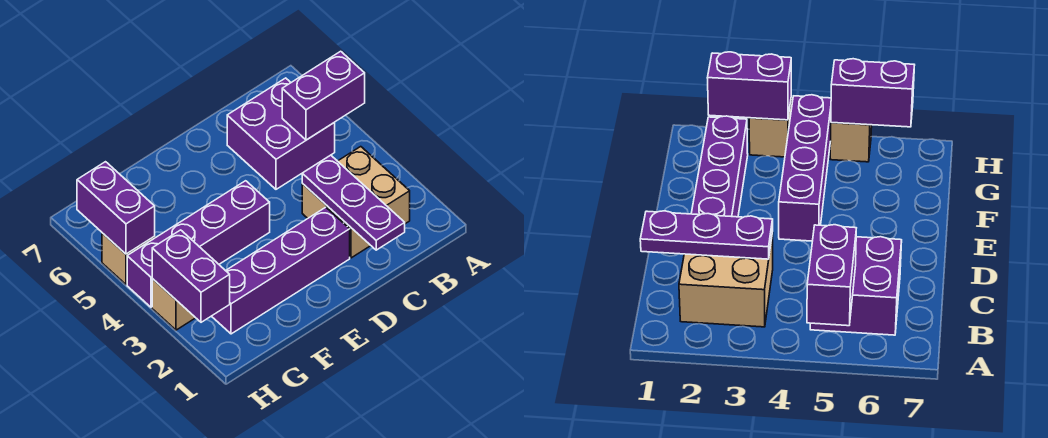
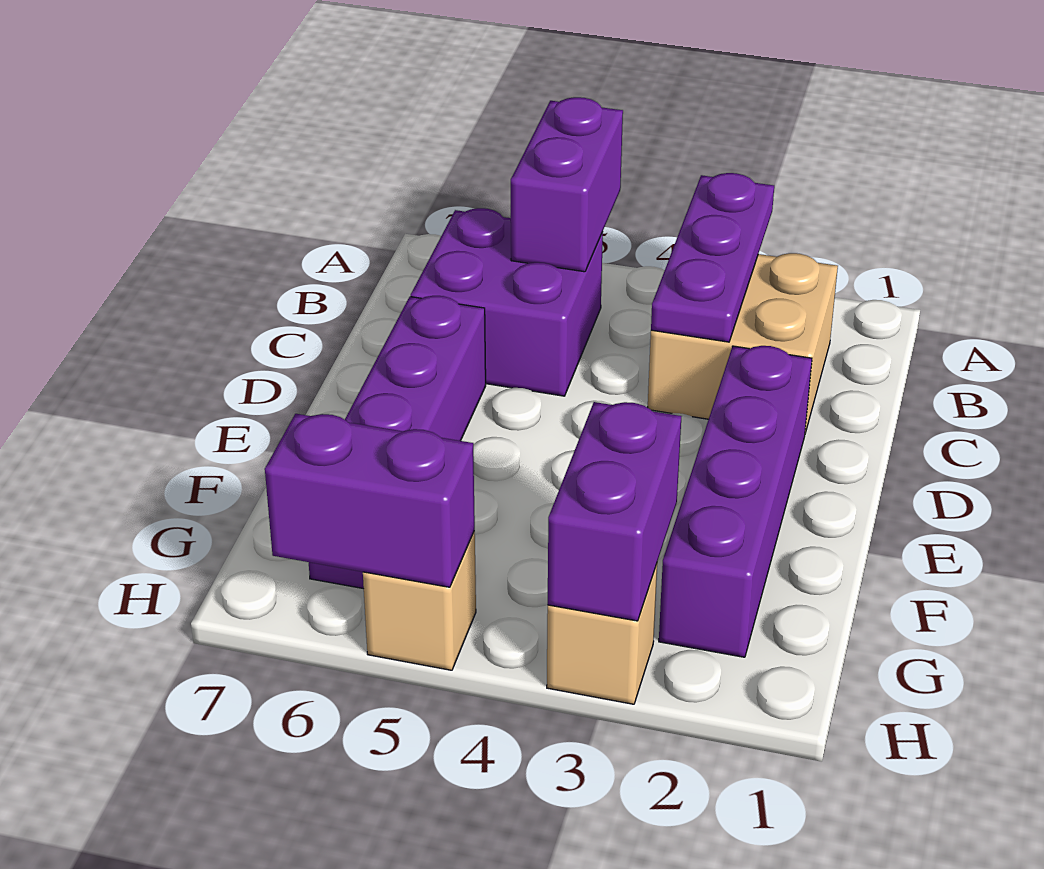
purple 1x3 plate [302,155,405,250] -> purple 1x3 plate turned to [651,173,774,342]
purple 1x4 brick [127,181,270,307] -> purple 1x4 brick moved to [309,296,486,589]
purple 1x2 brick [152,230,230,322] -> purple 1x2 brick turned to [548,402,681,621]

